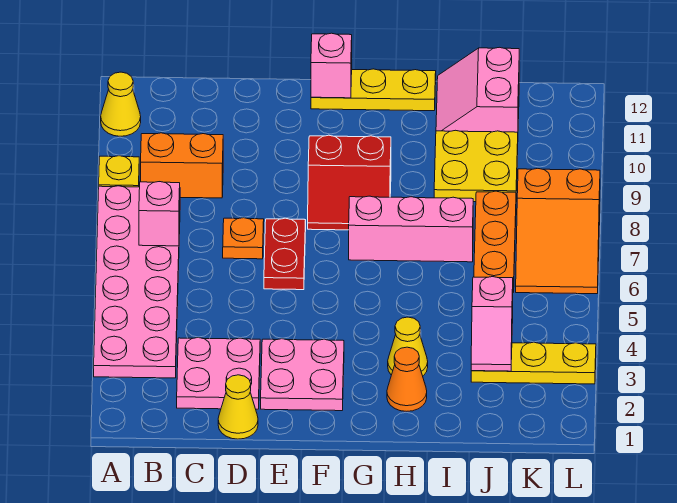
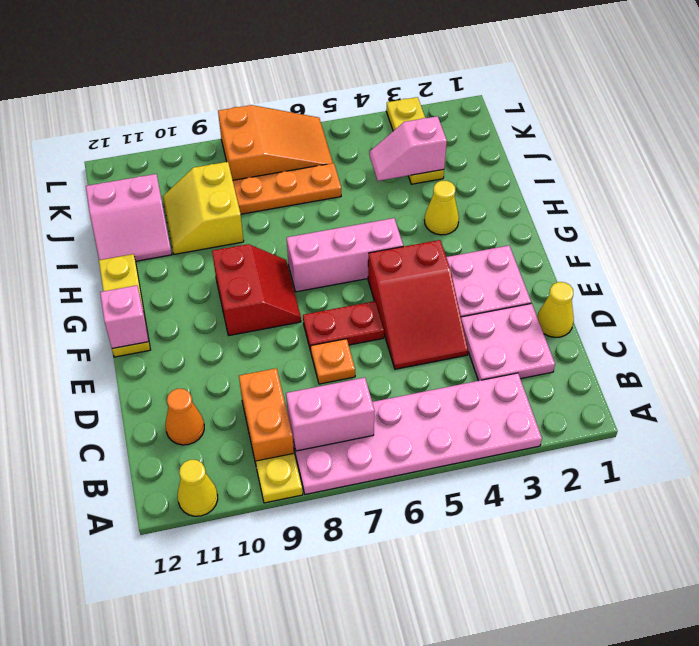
pink 1x1 brick [139,182,180,246] -> pink 1x2 brick [286,378,375,451]
none -> red 2x3 slope [368,240,468,369]
pink 1x3 brick [349,196,473,262] -> pink 1x3 brick turned to [287,218,403,292]
orange 1x1 cone [387,347,427,411] -> orange 1x1 cone moved to [166,389,204,445]
yellow 2x2 plate [434,130,518,202] -> yellow 2x2 slope [163,162,244,254]
pink 1x2 slope [471,277,513,371] -> pink 1x2 slope turned to [370,116,447,181]

